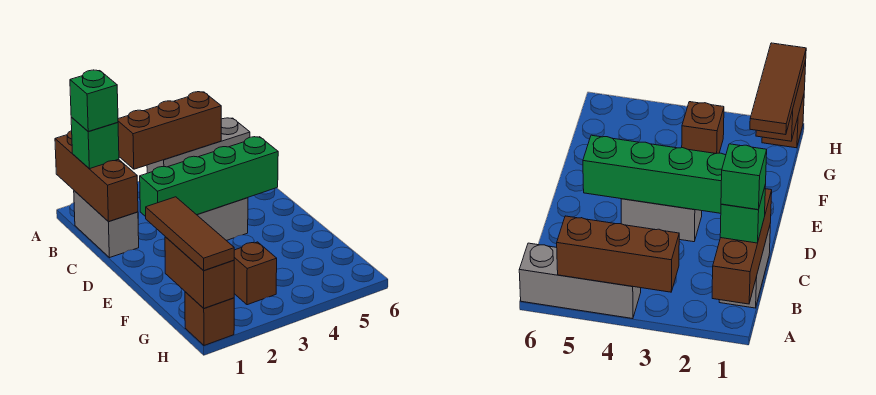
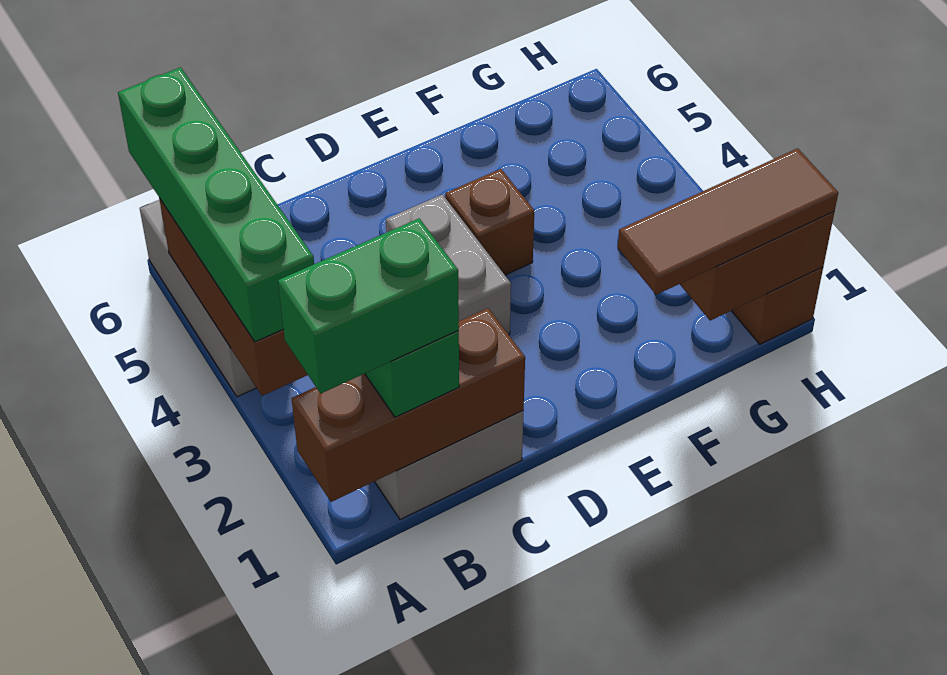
green 1x1 brick [70,70,118,132] -> green 1x2 brick [278,218,459,393]
green 1x4 brick [140,137,278,217] -> green 1x4 brick moved to [118,67,314,342]
brown 1x1 brick [234,242,277,305] -> brown 1x1 brick moved to [445,169,534,275]

